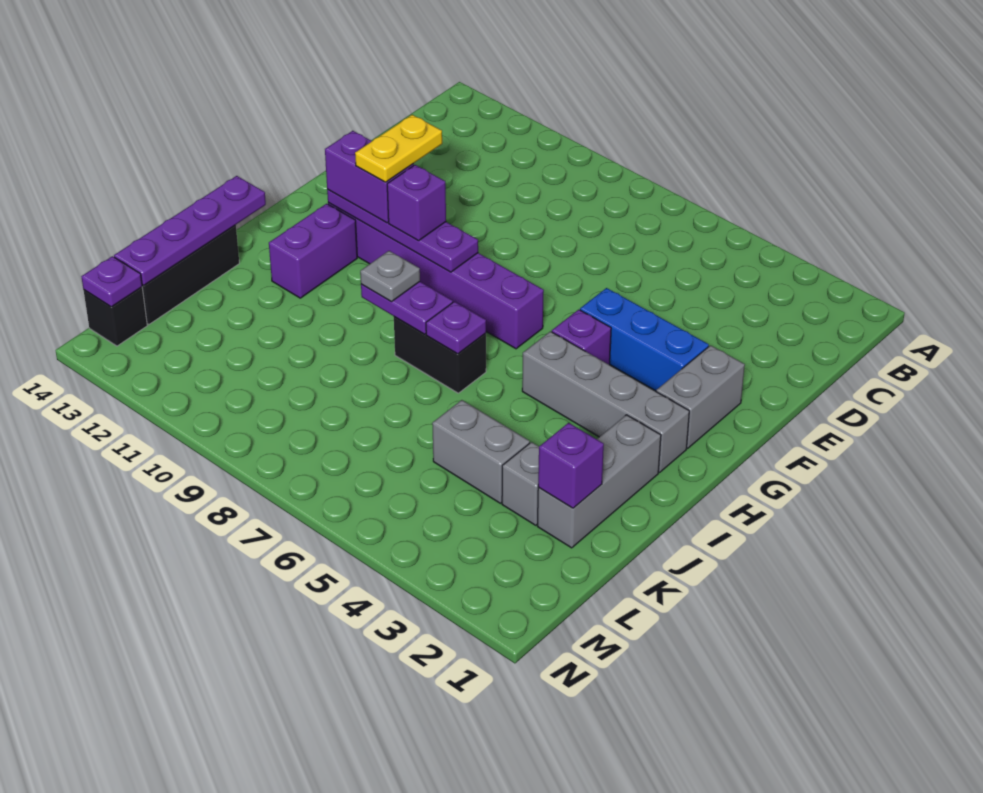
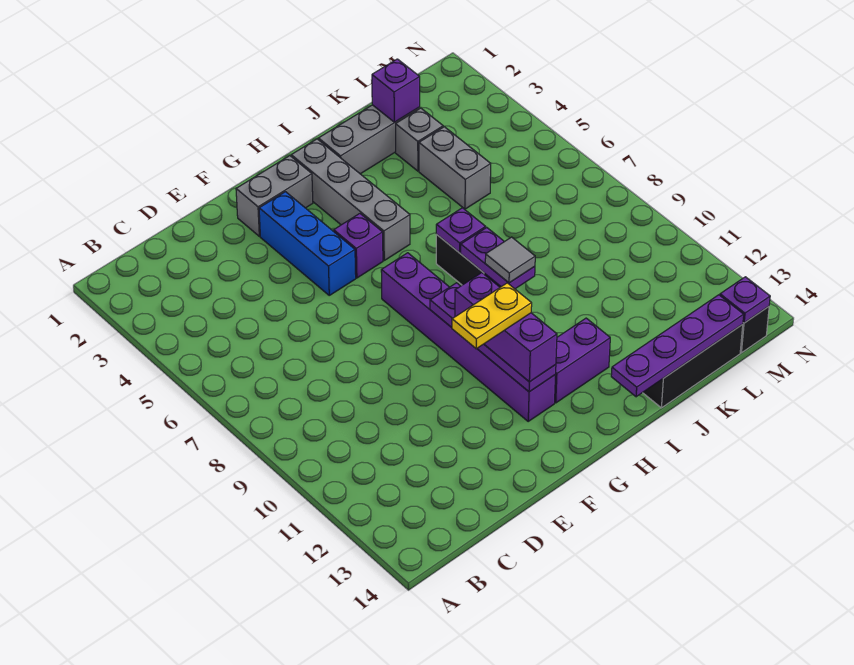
grey 1x1 plate [360,251,420,302] -> grey 1x1 tile [485,237,535,283]

